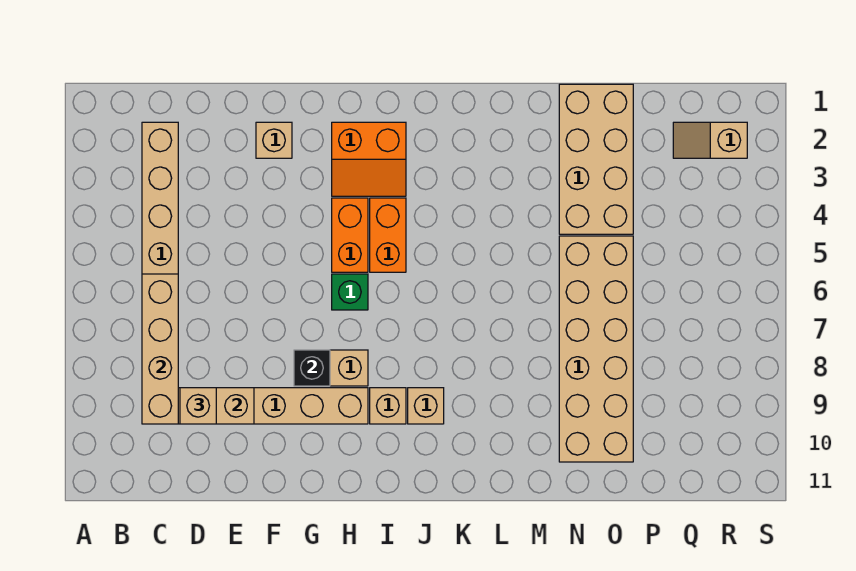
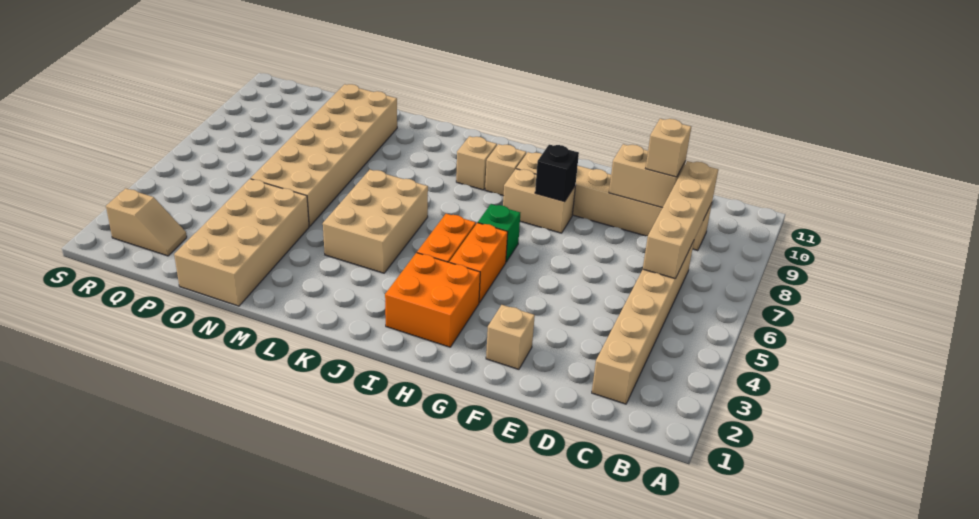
orange 2x2 slope [332,122,406,196] -> orange 2x2 brick [385,253,480,347]
none -> tan 2x3 brick [323,170,428,273]

